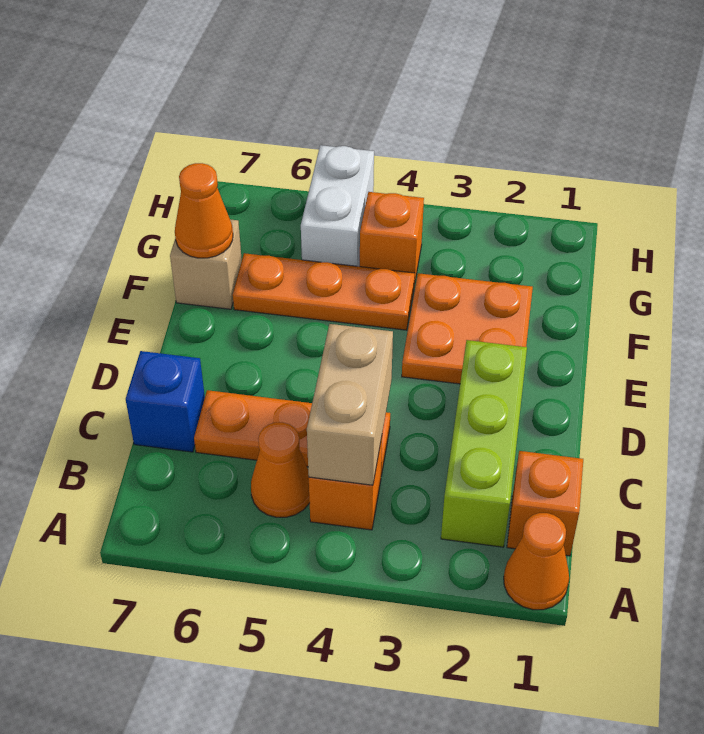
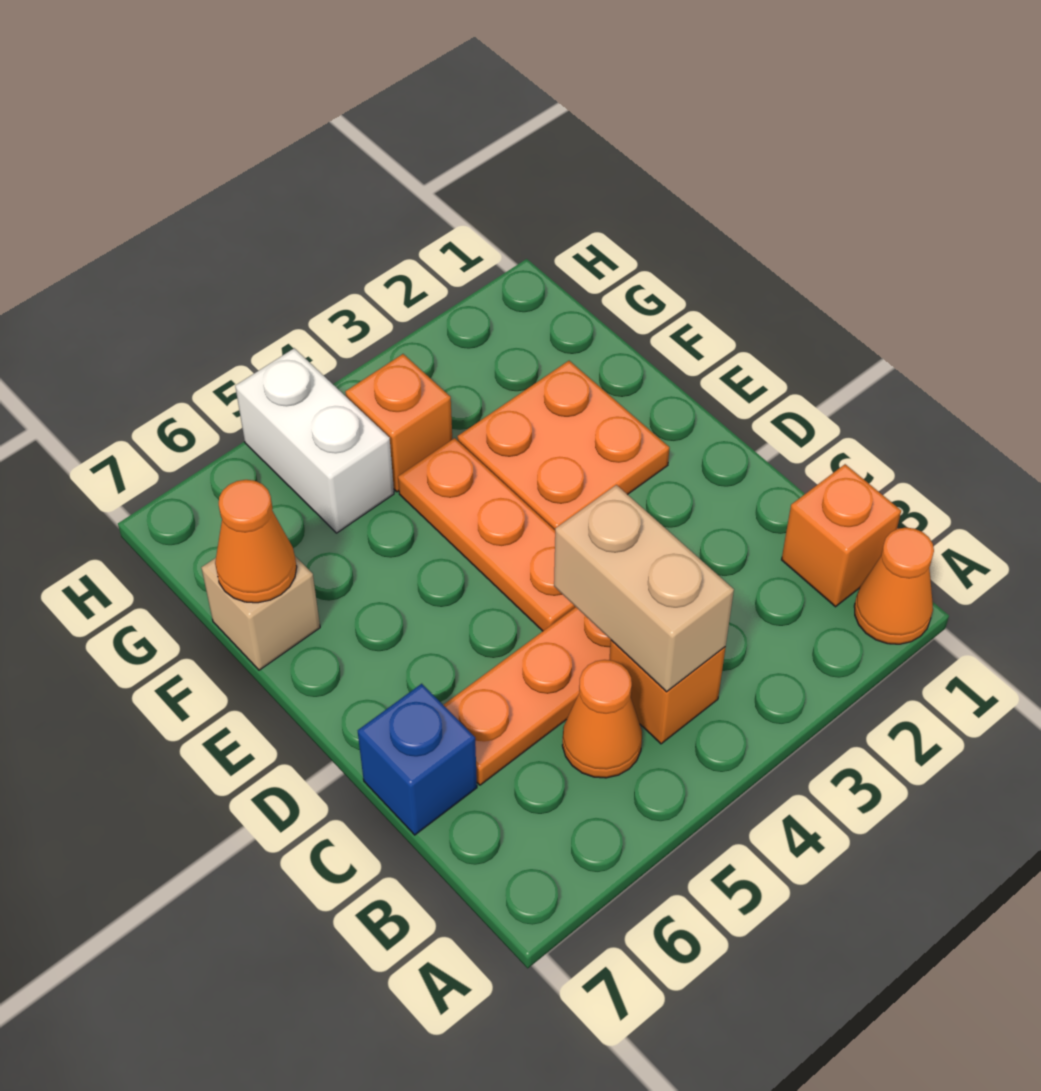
lime 1x3 brick [441,340,527,547] -> none
orange 1x3 plate [233,253,415,330] -> orange 1x3 plate turned to [398,438,575,631]

